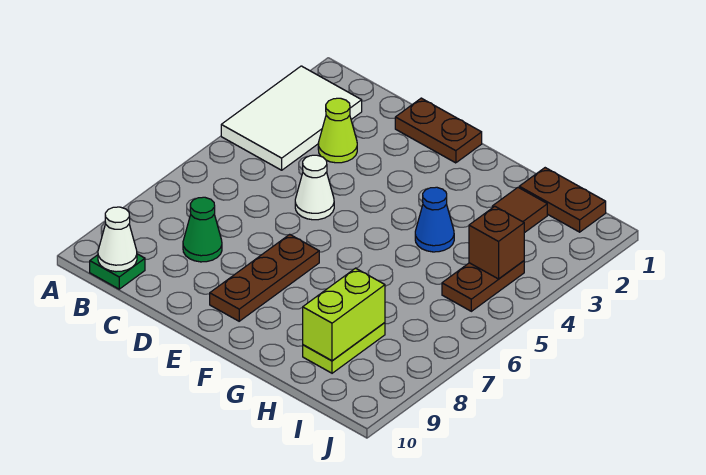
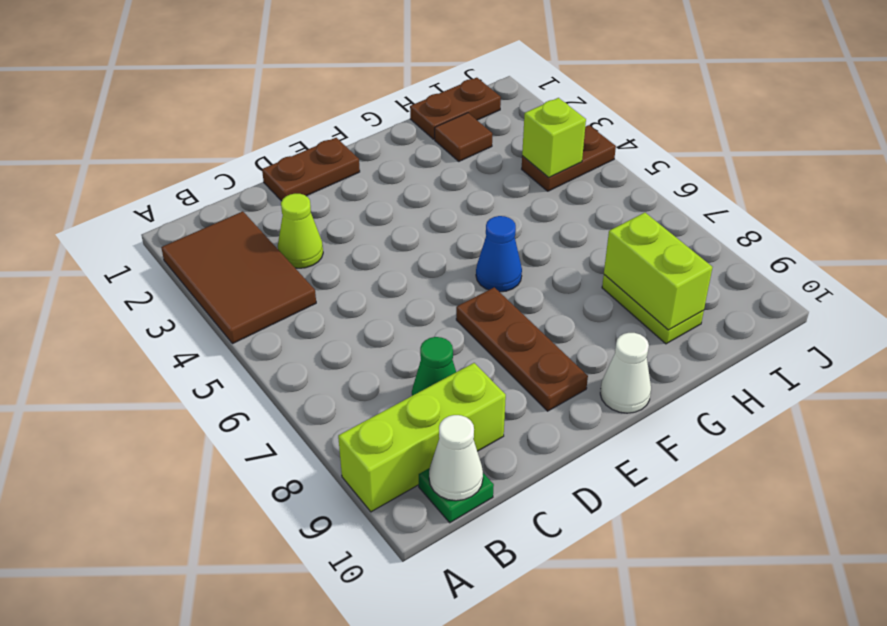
white 2x3 tile [221,66,362,170] -> brown 2x3 tile [161,211,316,344]
none -> lime 1x3 brick [338,363,506,512]
white 1x1 cone [295,155,334,220] -> white 1x1 cone moved to [600,333,651,413]
blue 1x1 cone [415,187,454,252] -> blue 1x1 cone moved to [476,216,522,292]
brown 1x2 plate [442,261,524,311] -> brown 1x2 plate turned to [522,125,616,191]
brown 1x1 brick [469,206,524,279] -> lime 1x1 brick [522,98,586,178]

